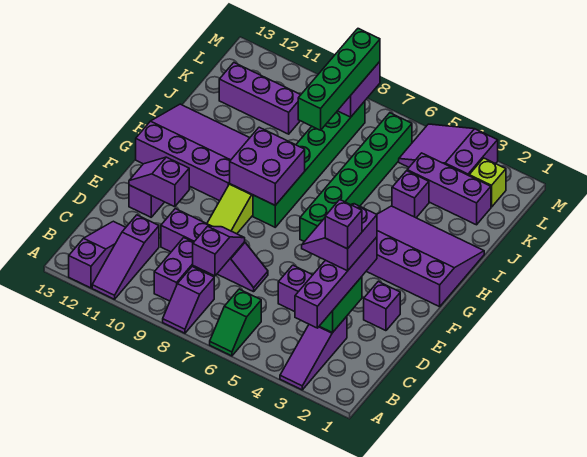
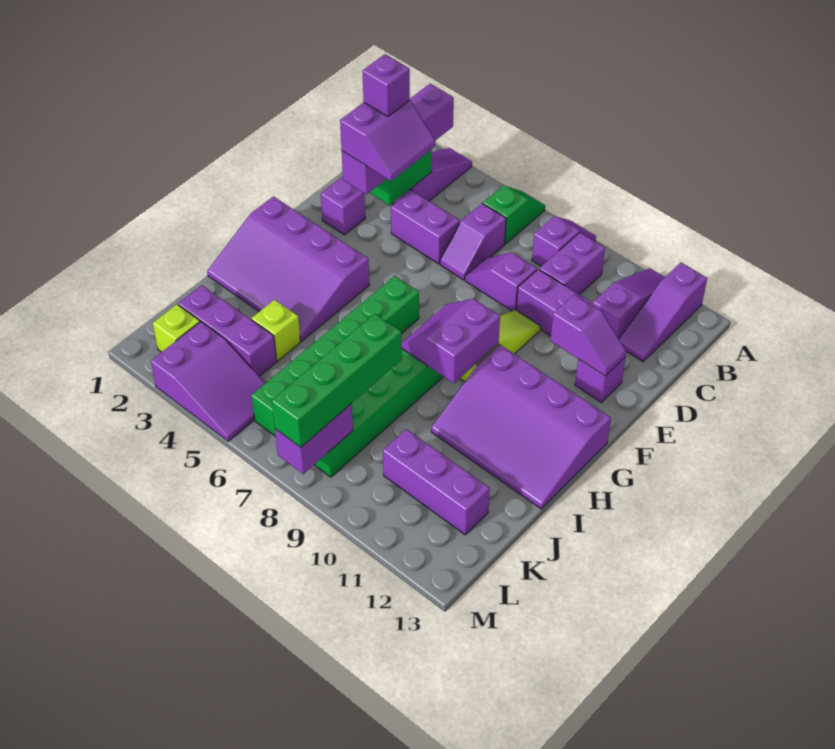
purple 1x2 slope [193,226,245,276] -> purple 1x2 slope moved to [440,203,506,280]
purple 2x2 brick [230,127,305,205] -> purple 2x2 slope [401,299,500,383]
purple 1x1 brick [392,171,429,218] -> lime 1x1 brick [251,300,300,361]

